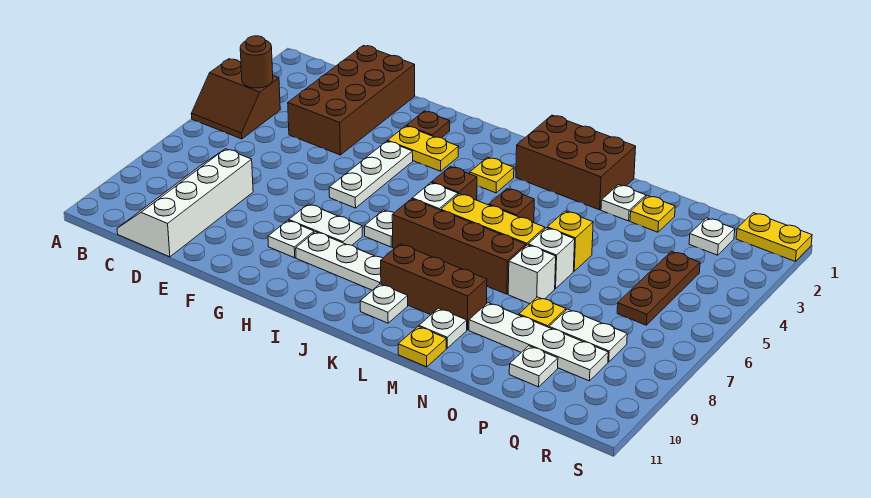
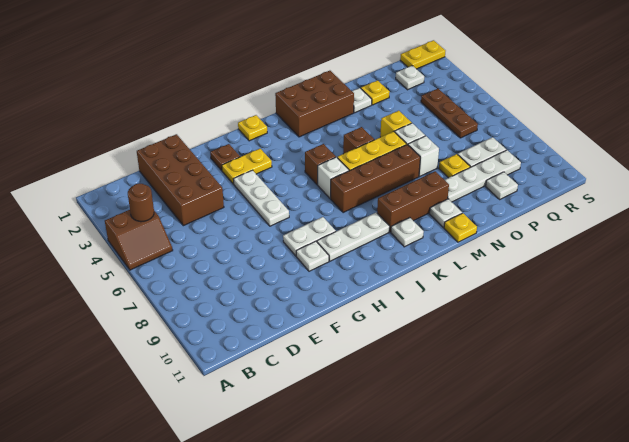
white 2x4 slope [117,149,253,257] -> none
white 1x1 plate [365,210,394,247] -> none
yellow 1x1 plate [470,157,514,193] -> yellow 1x1 plate moved to [238,115,267,141]

